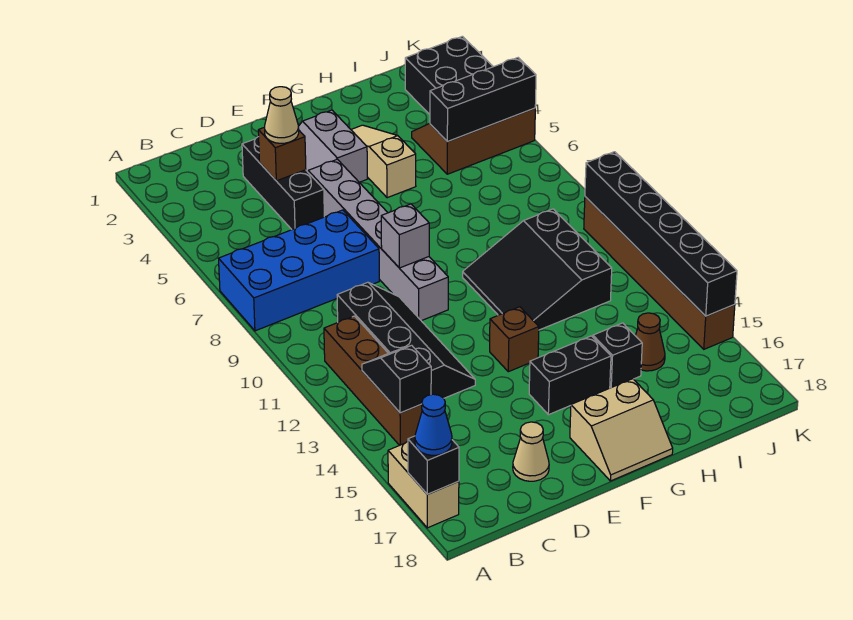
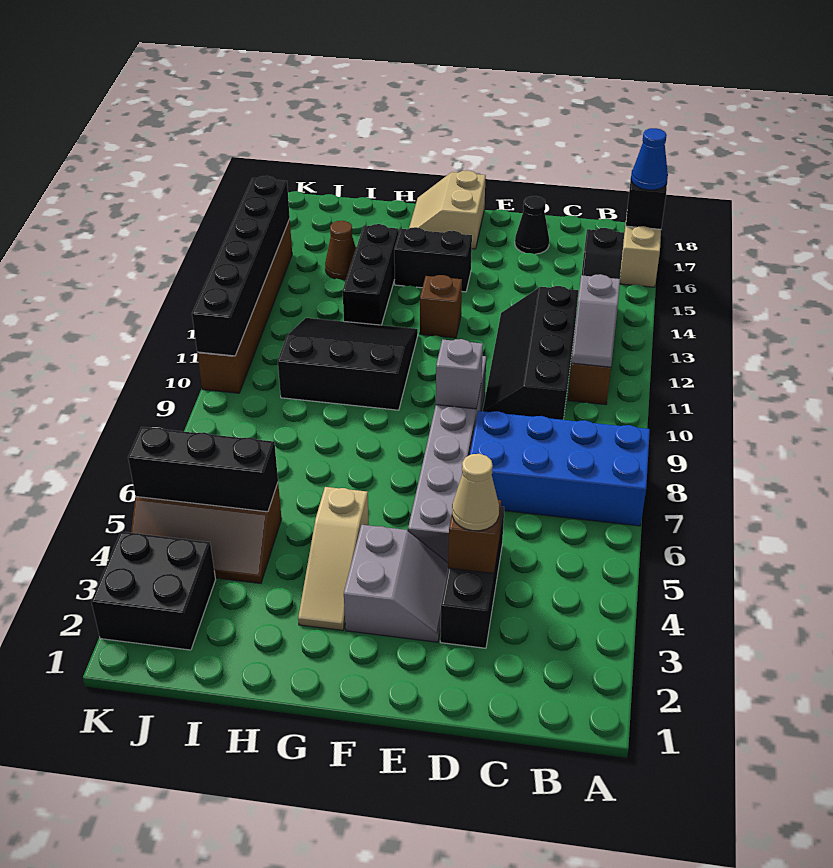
none -> grey 1x2 slope [571,274,620,367]
tan 1x1 cone [513,422,549,481] -> black 1x1 cone [515,196,549,254]
tan 2x2 slope [570,379,673,481] -> tan 2x2 slope turned to [409,170,486,249]
black 3x3 slope [463,209,612,330] -> black 3x3 slope turned to [278,318,418,410]
black 1x1 brick [593,323,642,388] -> black 1x3 brick [343,224,399,325]

